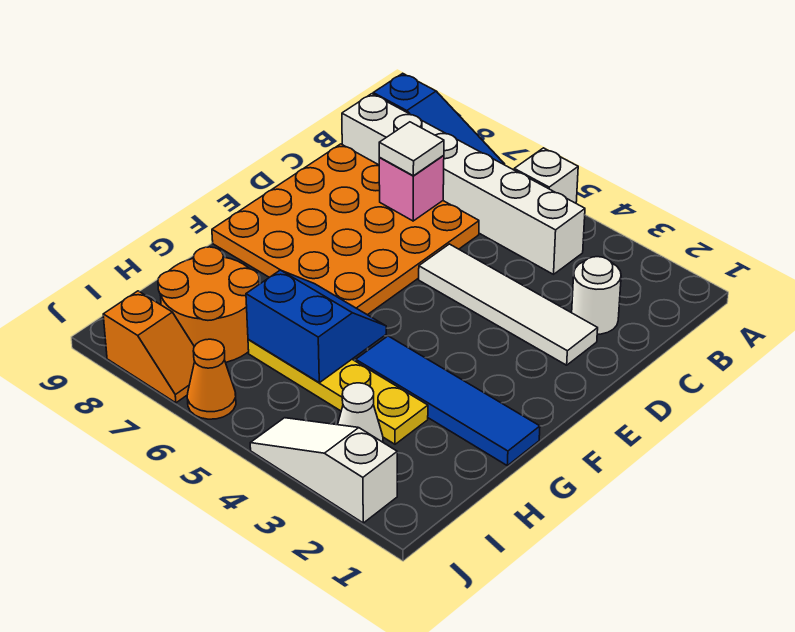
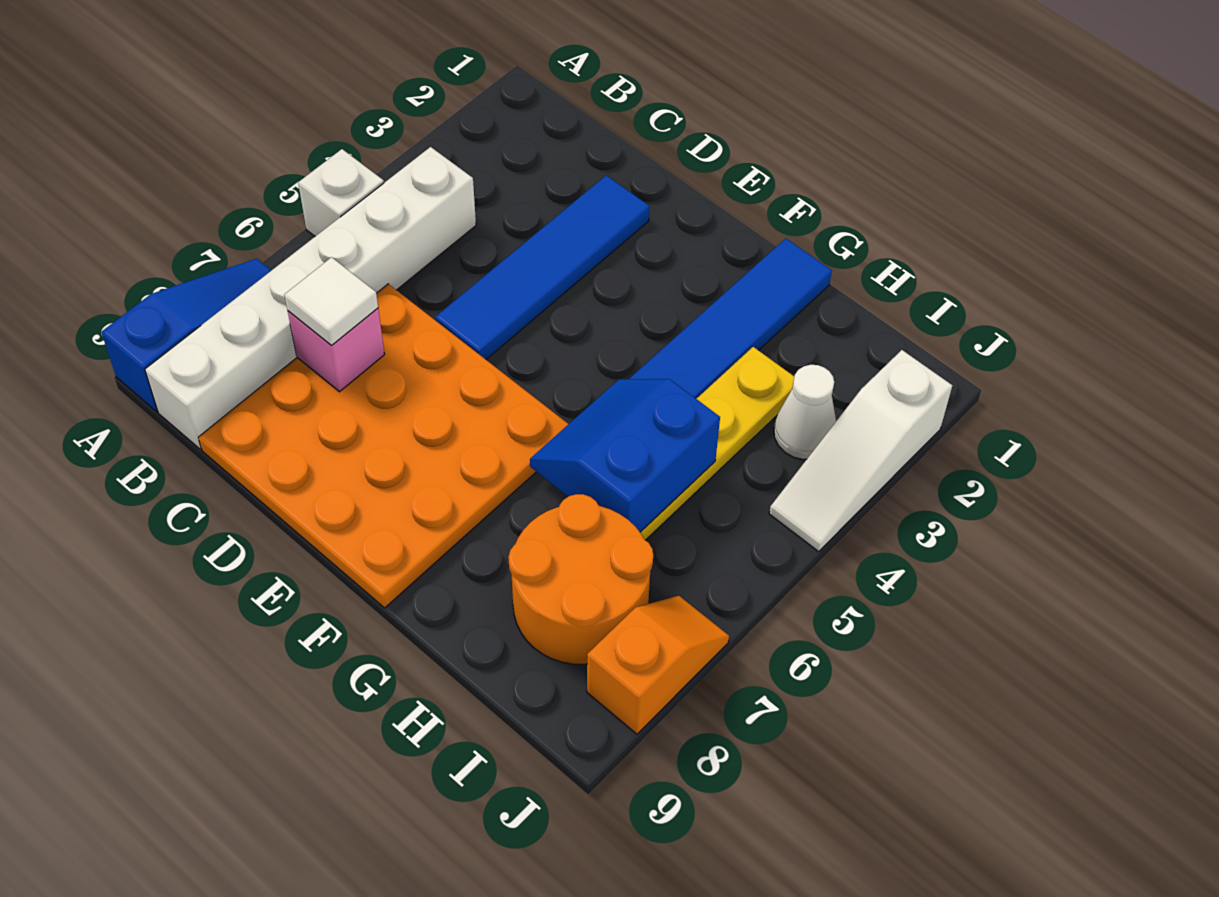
white 1x1 round brick [572,257,621,334] -> none
white 1x4 tile [419,244,598,365] -> blue 1x4 tile [435,175,649,360]
orange 1x1 cone [187,339,236,419] -> none

